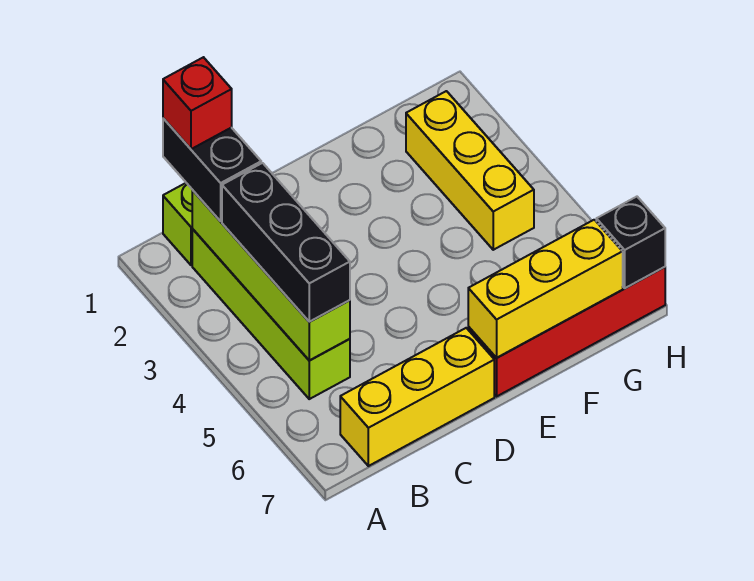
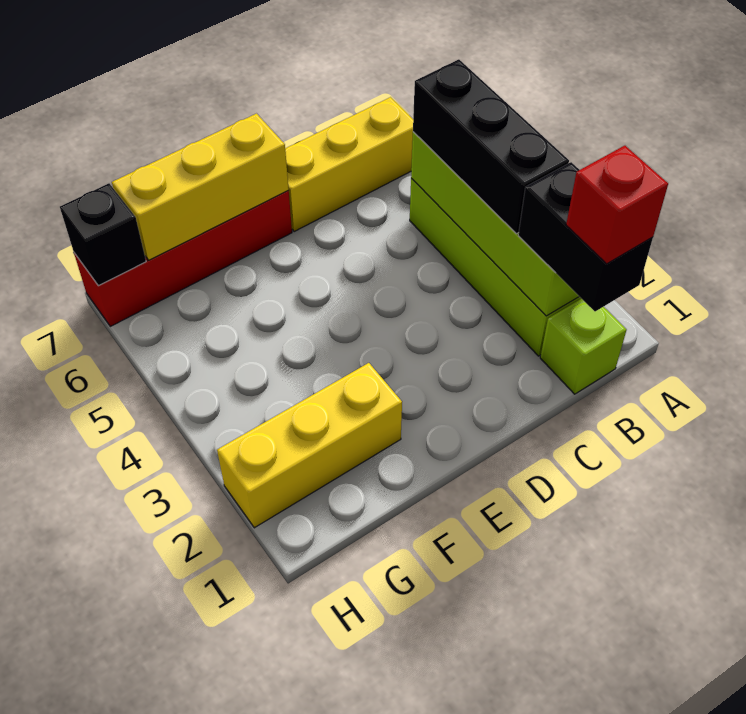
yellow 1x3 brick [406,91,534,250] -> yellow 1x3 brick turned to [217,363,402,528]

